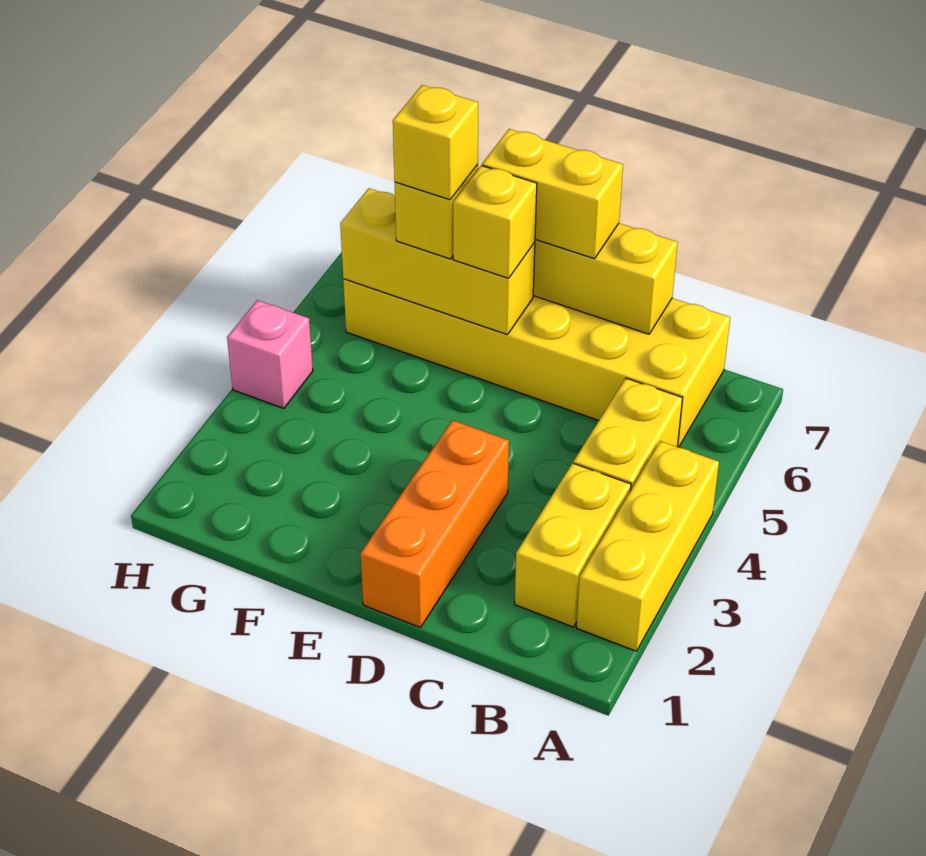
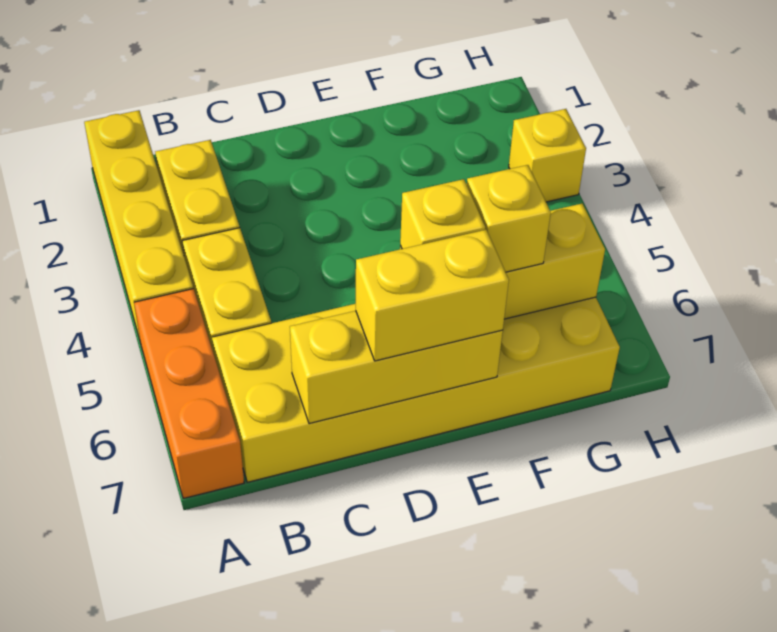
yellow 1x3 brick [577,441,719,651] -> yellow 1x4 brick [84,110,193,342]
orange 1x3 brick [360,420,509,628] -> orange 1x3 brick moved to [134,289,244,499]
yellow 1x1 brick [393,85,478,200] -> yellow 1x1 brick moved to [509,109,586,202]
pink 1x1 brick [227,300,313,408] -> none

